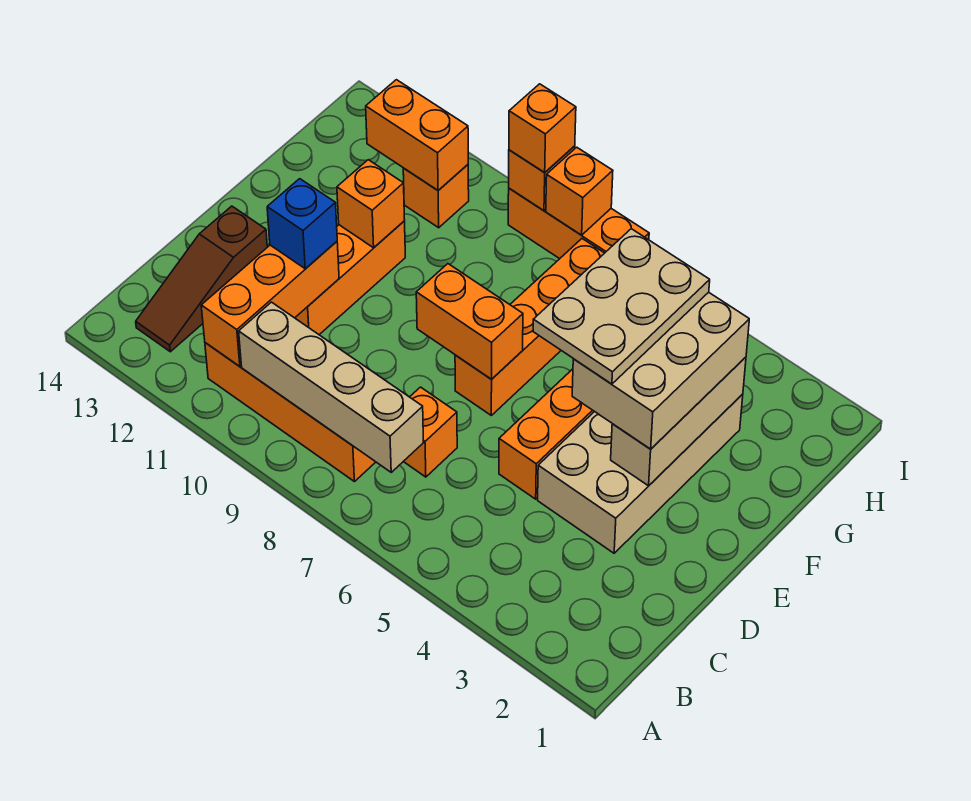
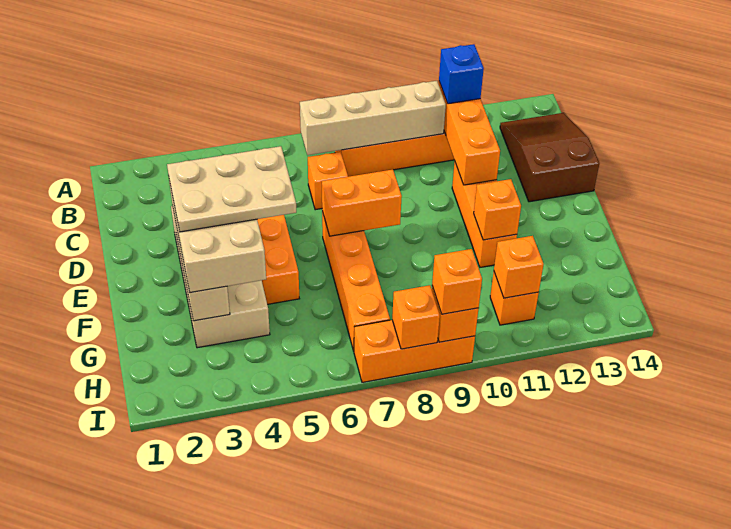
brown 1x3 slope [136,206,267,352] -> brown 2x3 slope [500,113,599,202]
blue 1x1 brick [267,179,337,269] -> blue 1x1 brick moved to [439,44,484,104]
tan 2x3 plate [533,229,710,384] -> tan 2x3 plate turned to [167,146,296,232]
orange 1x2 brick [366,80,468,190] -> orange 1x1 brick [494,236,544,298]

